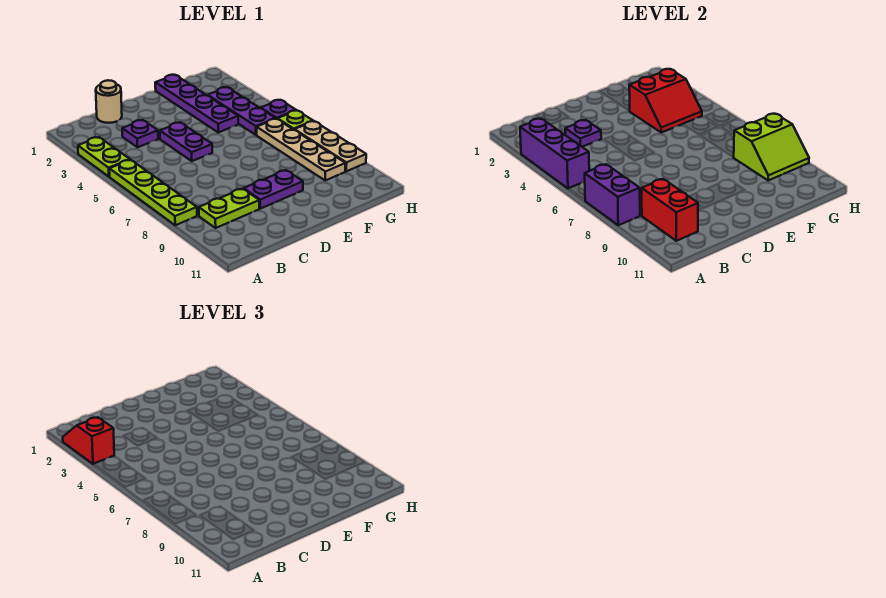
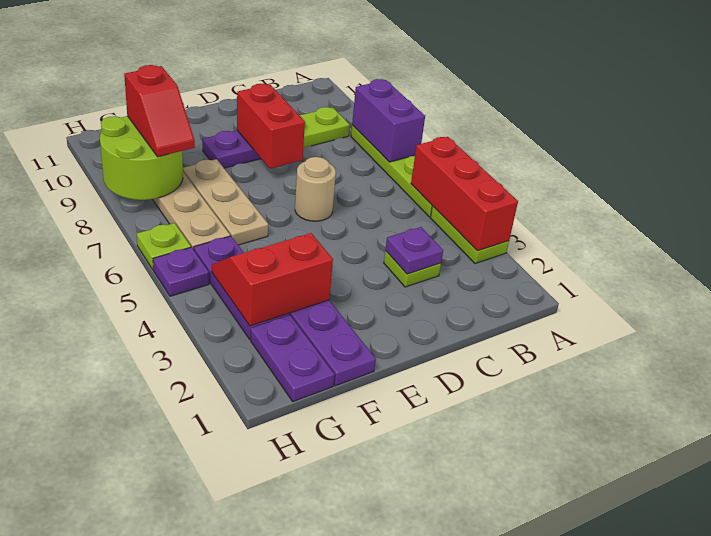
red 1x2 slope [63,417,114,464] -> red 1x2 slope moved to [124,65,195,157]
purple 1x3 brick [520,119,589,188] -> red 1x3 brick [411,137,518,251]
red 1x2 brick [642,179,698,241] -> red 1x2 brick moved to [237,84,305,169]
tan 1x1 round brick [96,80,122,123] -> tan 1x1 round brick moved to [295,157,336,221]
purple 1x1 plate [122,120,158,147] -> lime 1x1 plate [384,251,441,287]
purple 1x2 plate [160,123,212,161] -> purple 1x2 plate moved to [251,315,334,401]
lime 2x2 slope [733,114,809,180] -> lime 2x2 round brick [100,116,183,200]
tan 1x3 plate [295,121,366,171] -> tan 1x3 plate moved to [183,159,268,245]

